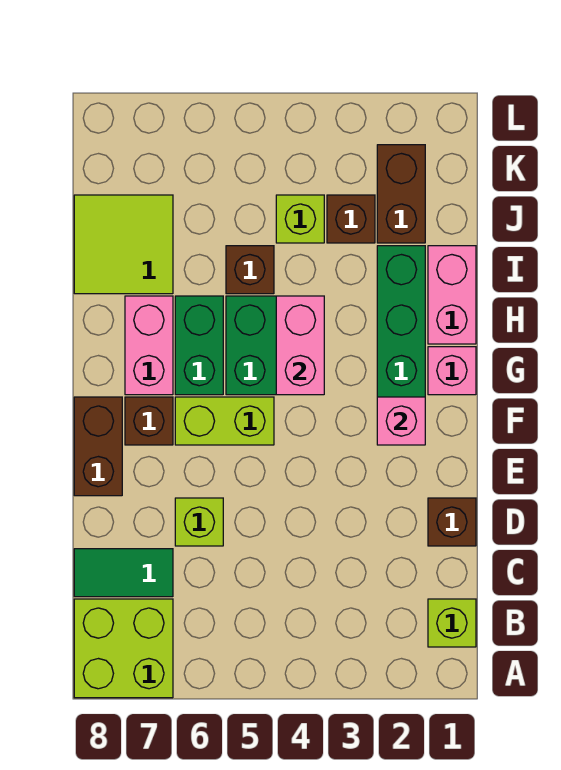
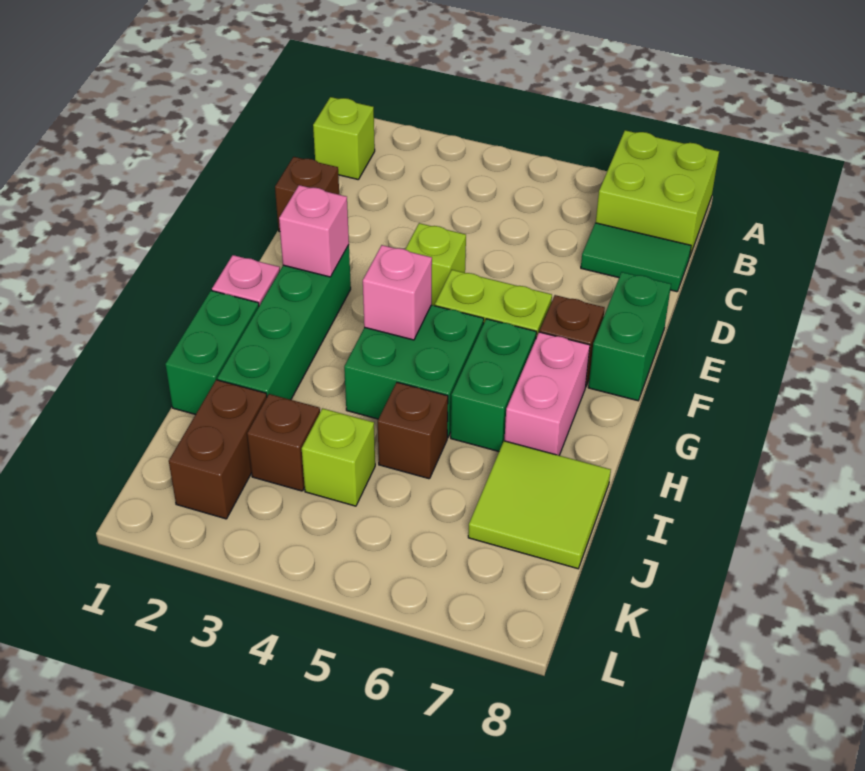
lime 1x1 brick [175,498,223,546] -> lime 1x1 brick moved to [405,223,466,306]
brown 1x2 brick [74,397,122,496] -> green 1x2 brick [588,272,671,401]
pink 1x2 brick [276,296,324,395] -> pink 1x1 brick [363,245,432,340]
pink 1x2 brick [428,246,476,344] -> green 1x2 brick [165,291,259,415]

